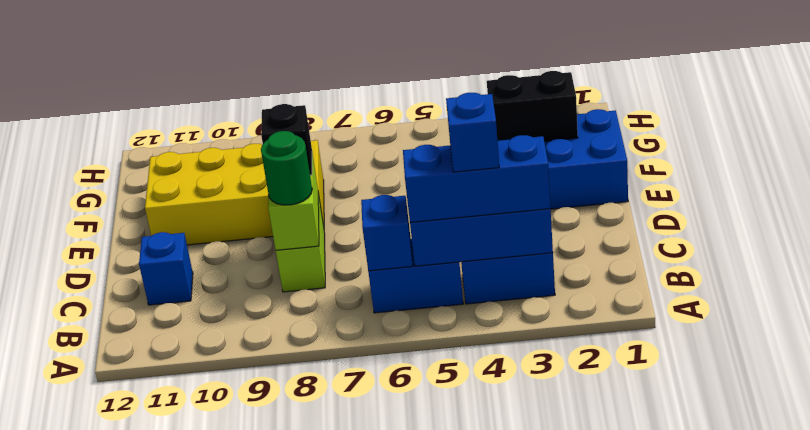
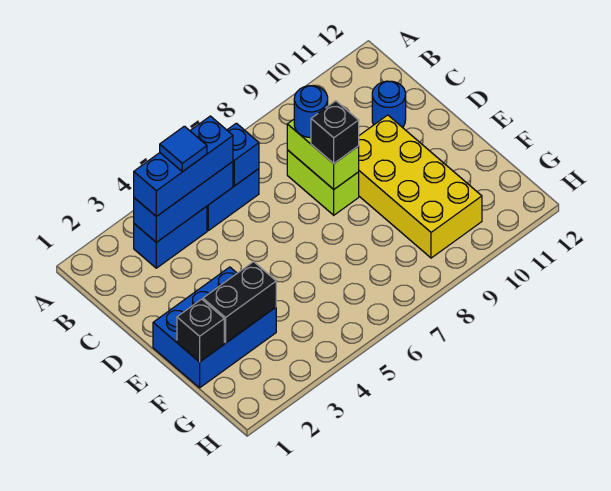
blue 1x1 brick [446,93,499,172] -> blue 1x1 tile [160,126,207,172]
green 1x1 round brick [261,131,312,205] -> blue 1x1 round brick [294,86,328,138]
blue 1x1 brick [139,232,193,305] -> blue 1x1 round brick [372,81,406,128]
yellow 2x4 brick [145,140,324,245] -> yellow 2x4 brick turned to [359,115,482,258]
none -> black 1x1 brick [177,299,224,362]

